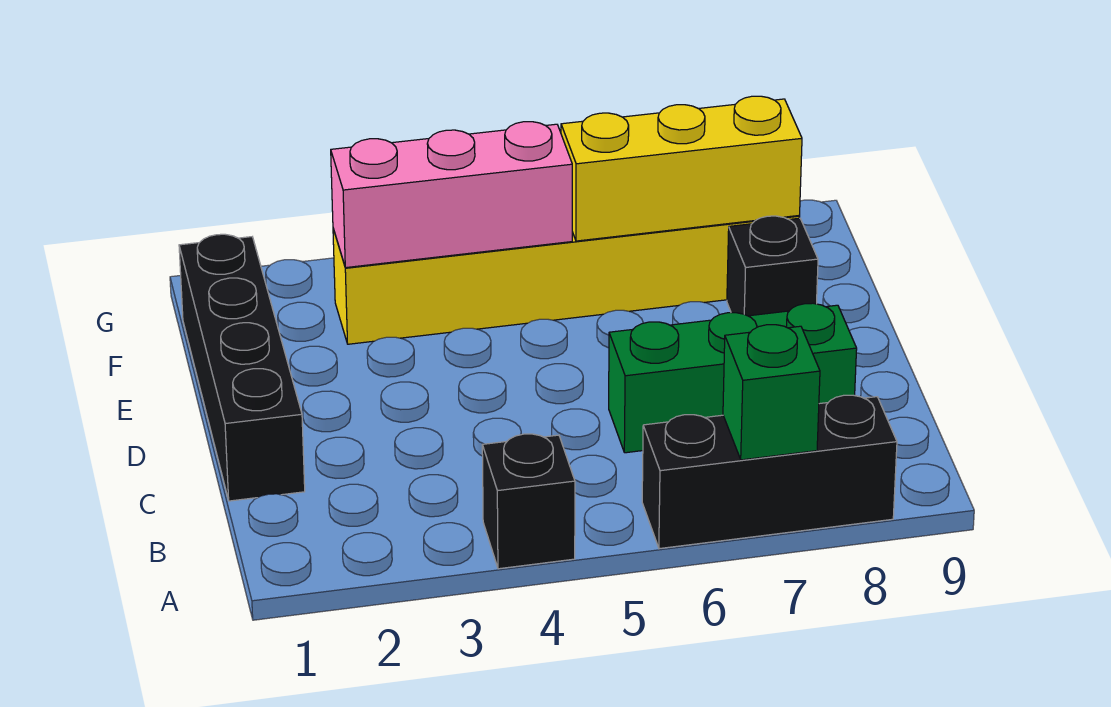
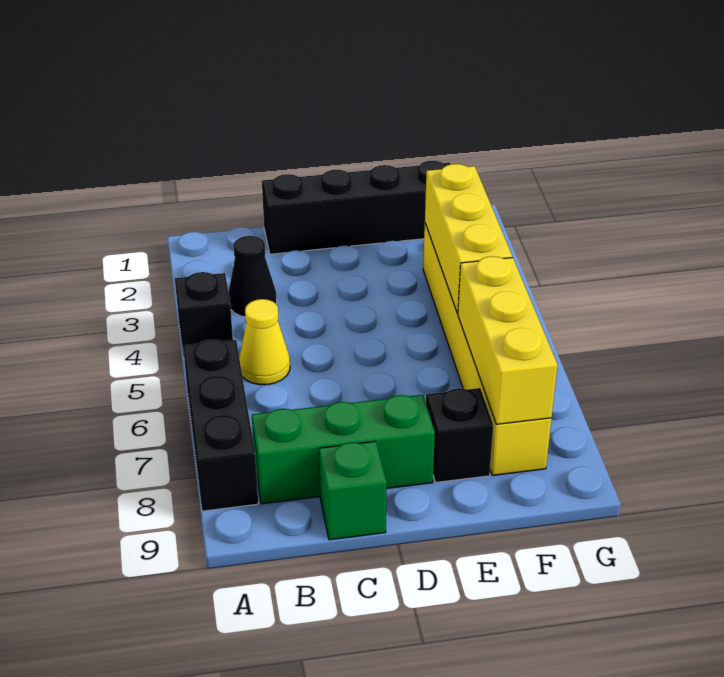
green 1x1 brick [723,325,820,460] -> green 1x1 brick moved to [319,441,387,540]
none -> black 1x1 cone [228,236,277,317]
none -> yellow 1x1 cone [239,299,290,385]
green 1x3 brick [609,303,857,453] -> green 1x3 brick turned to [252,395,435,504]
pink 1x3 brick [331,122,572,268] -> yellow 1x3 brick [425,164,512,314]

